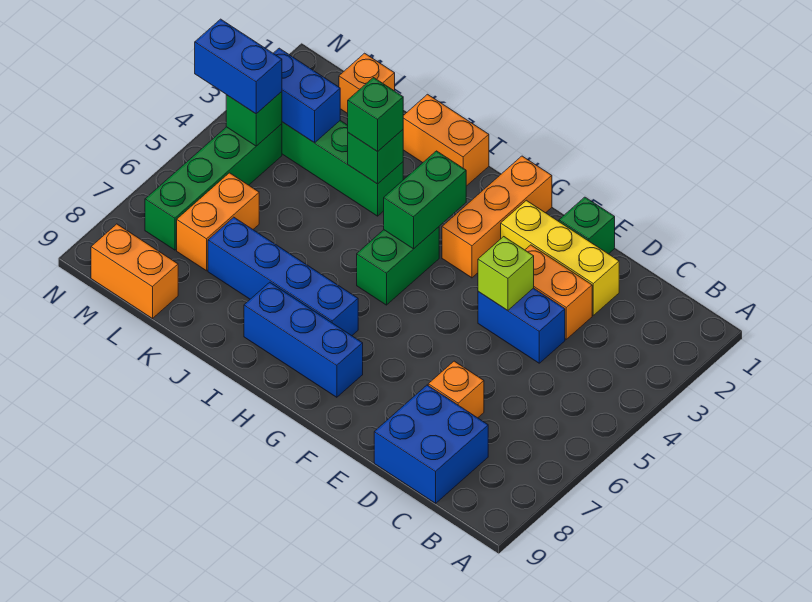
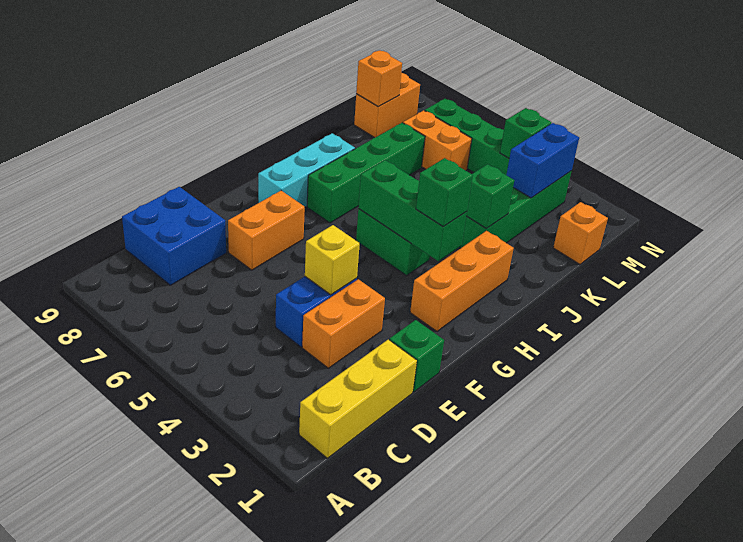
yellow 1x3 brick [501,200,619,315] -> yellow 1x3 brick moved to [299,340,417,458]
orange 1x1 brick [428,361,484,418] -> orange 1x1 brick moved to [356,51,402,107]
lime 1x1 brick [478,237,534,311] -> yellow 1x1 brick [305,225,360,295]
orange 1x3 brick [442,156,552,278] -> orange 1x3 brick turned to [410,231,514,331]
blue 1x3 brick [244,282,363,397] -> cyan 1x3 brick [258,133,355,207]
green 1x2 brick [384,151,466,249] -> green 1x3 brick [358,160,467,261]
blue 1x4 brick [208,217,358,336] -> green 1x4 brick [307,123,425,223]
orange 1x2 brick [403,94,489,186] -> orange 1x2 brick moved to [228,191,305,270]
green 1x1 brick [348,78,403,152] -> green 1x1 brick moved to [416,158,473,227]
blue 1x2 brick [195,19,282,114] -> none

